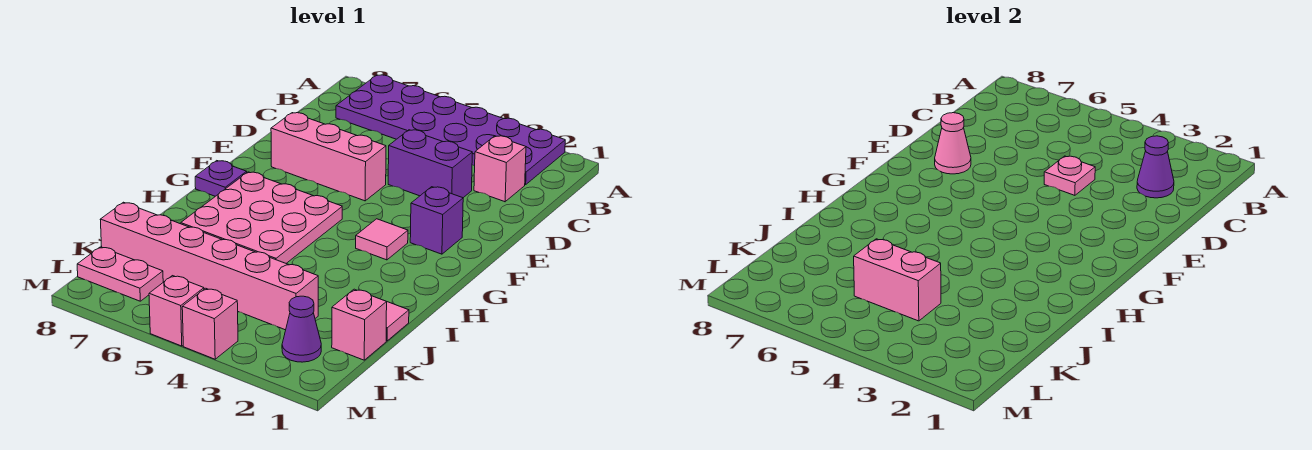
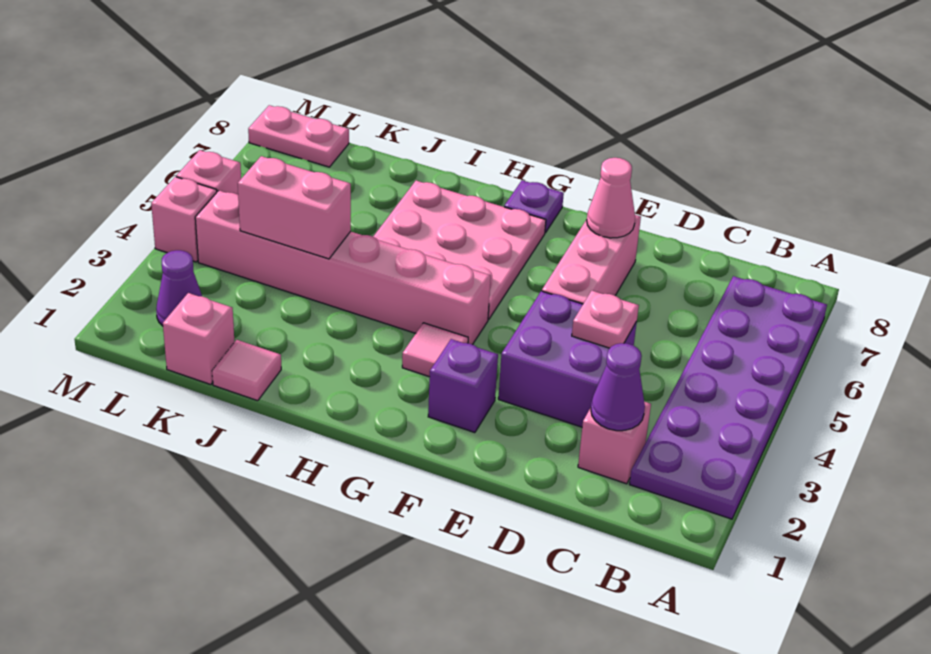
purple 1x2 brick [388,130,472,198] -> purple 2x2 brick [498,291,637,427]
pink 1x6 brick [100,202,318,330] -> pink 1x6 brick turned to [195,191,491,345]
pink 1x2 brick [854,239,941,321] -> pink 1x2 brick turned to [238,156,351,259]
pink 1x2 plate [77,247,163,301] -> pink 1x2 plate turned to [248,105,349,167]

